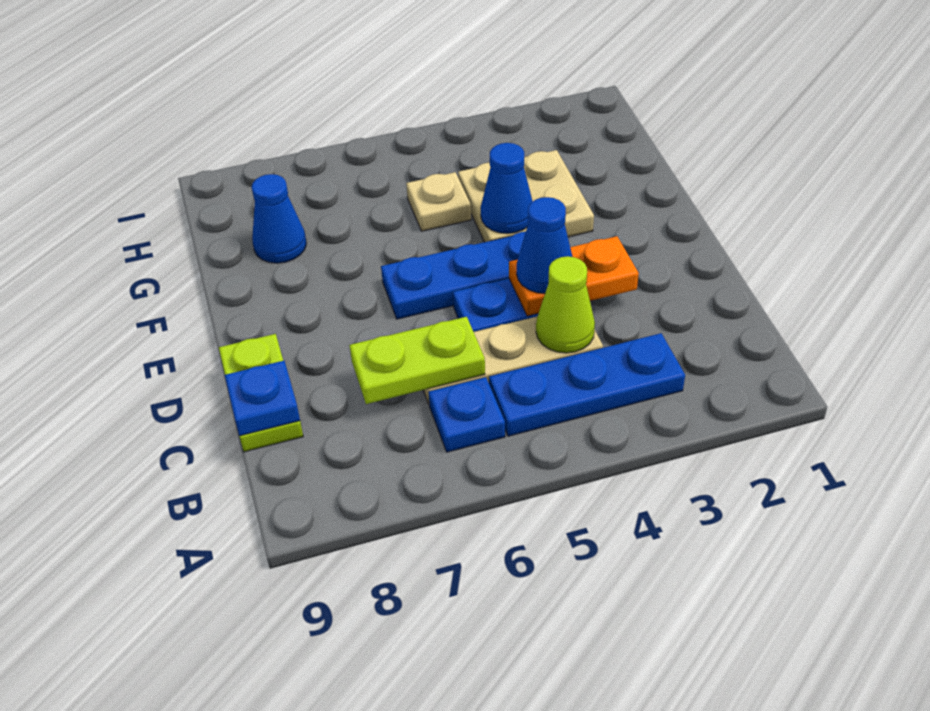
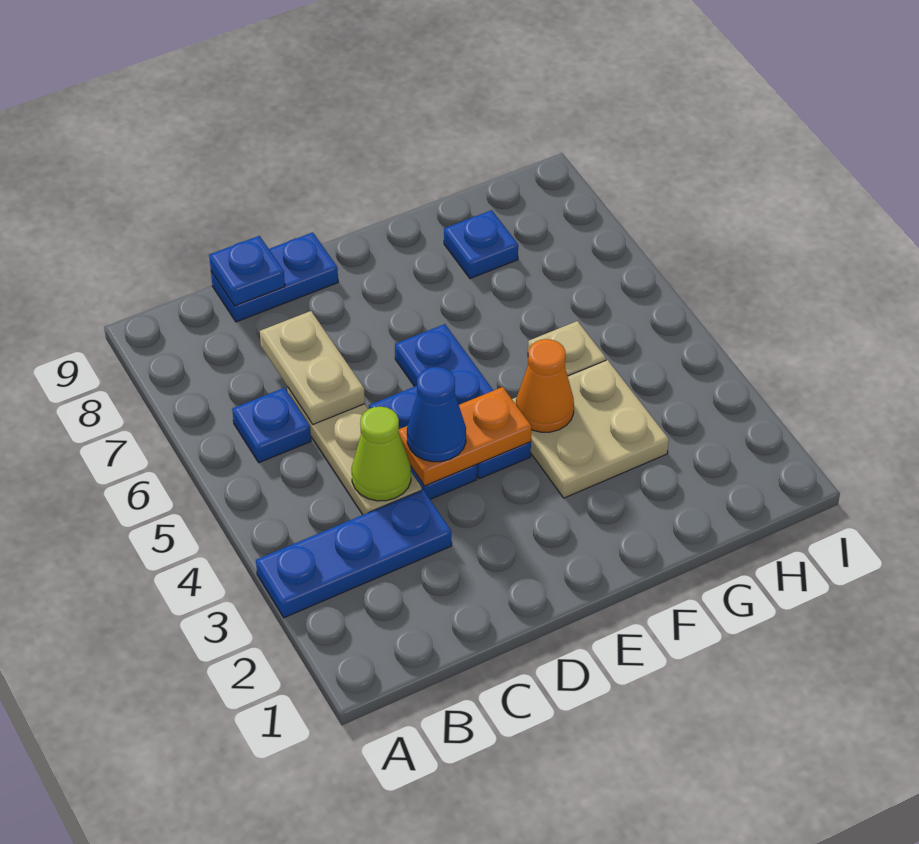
blue 1x3 plate [489,333,685,436] -> blue 1x3 plate turned to [256,490,452,618]
lime 1x2 plate [349,317,485,404] -> tan 1x2 plate [260,311,365,424]
lime 1x2 plate [219,334,303,452] -> blue 1x2 plate [211,232,338,322]
orange 1x2 plate [509,236,639,316] -> orange 1x2 plate turned to [399,387,532,486]
blue 1x1 cone [481,143,533,234] -> orange 1x1 cone [516,339,574,432]
blue 1x1 cone [252,174,306,263] -> blue 1x1 plate [444,210,518,279]

